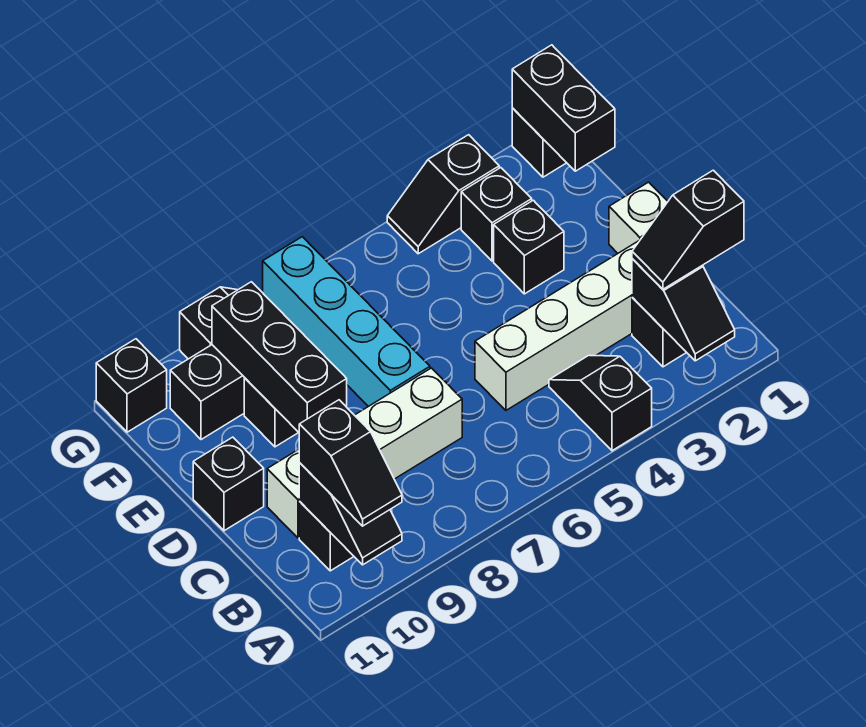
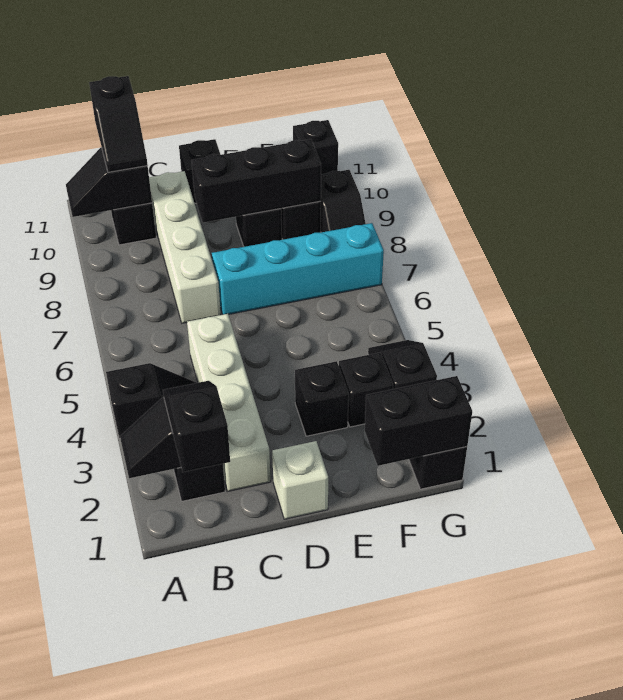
black 1x2 slope [299,400,402,526] -> black 1x2 slope turned to [89,76,148,172]

